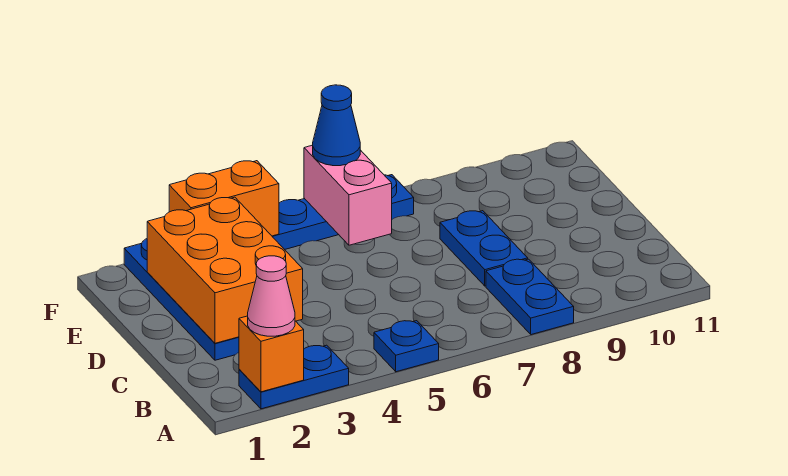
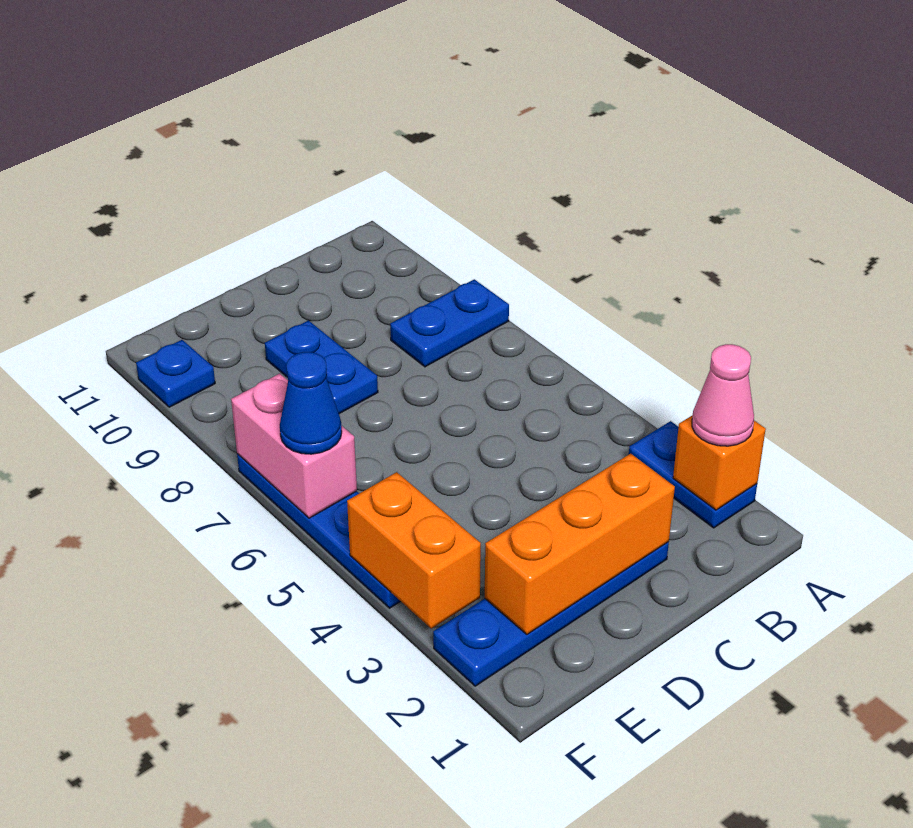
blue 1x1 plate [374,321,439,372] -> blue 1x1 plate moved to [136,340,215,407]
orange 2x3 brick [147,197,303,343] -> orange 1x3 brick [485,454,675,635]
blue 1x2 plate [440,211,528,286] -> blue 1x2 plate turned to [265,320,378,414]
pink 1x2 brick [304,145,392,245] -> pink 1x2 brick turned to [231,374,357,518]

